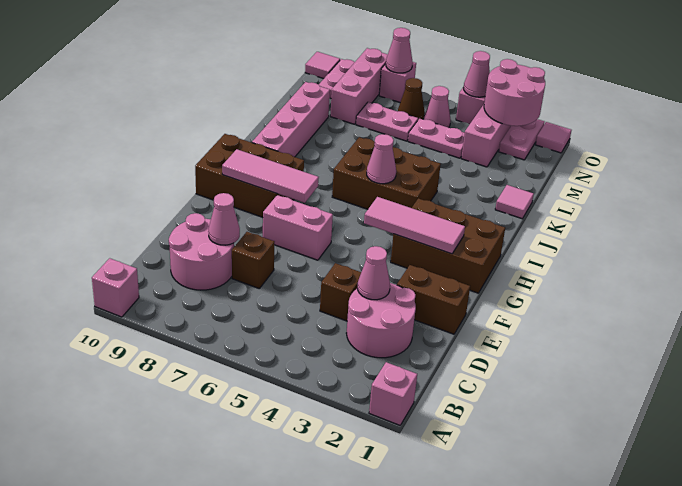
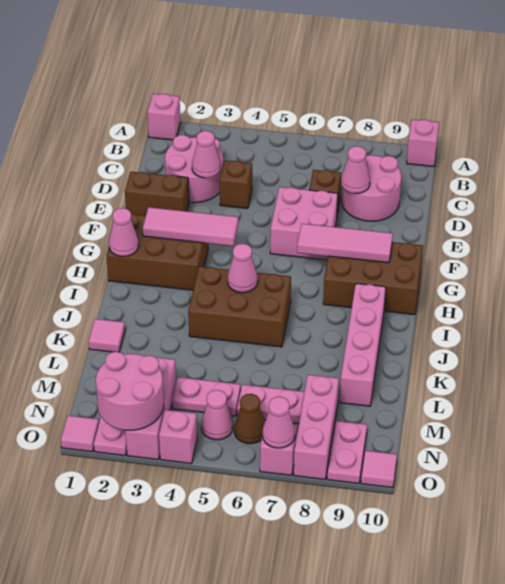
pink 1x2 brick [263,195,333,260] -> pink 2x2 brick [270,187,338,260]
pink 1x1 cone [464,51,490,97] -> pink 1x1 cone moved to [109,208,139,256]

